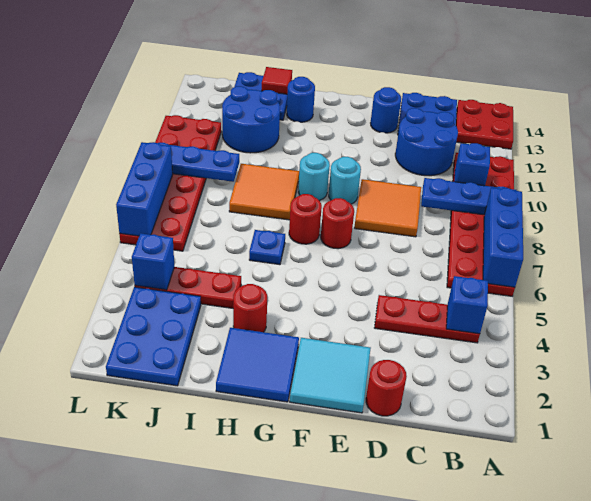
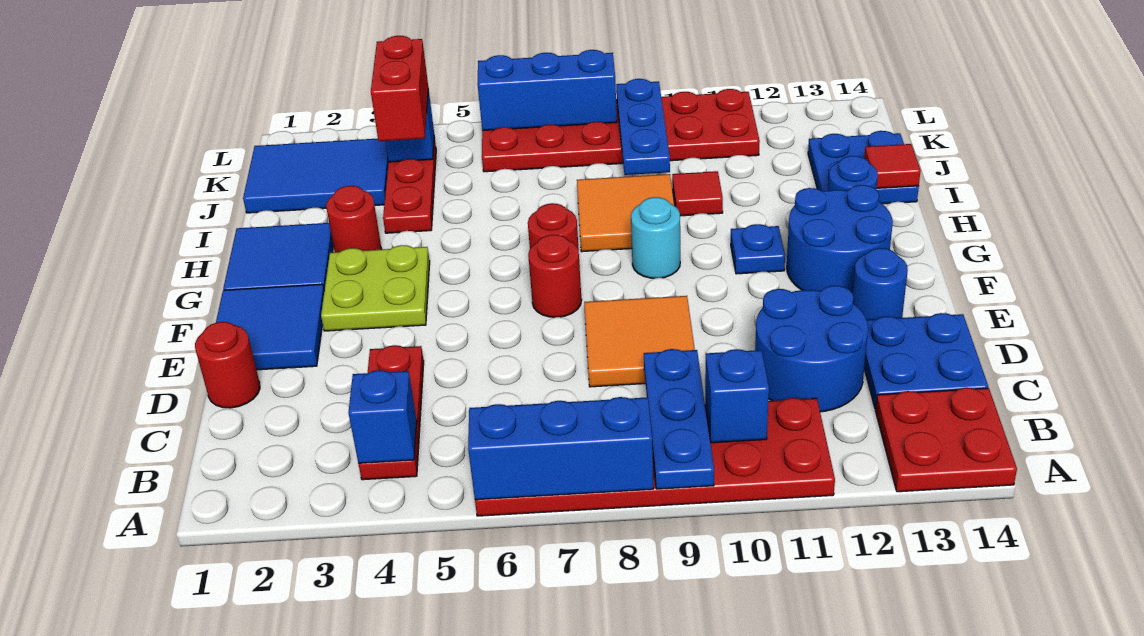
cyan 2x2 tile [290,338,371,413] -> blue 2x2 tile [216,284,324,370]
none -> lime 2x2 plate [321,245,430,331]
cyan 1x1 round brick [329,157,361,204] -> none
blue 1x1 plate [249,230,285,265] -> blue 1x1 plate moved to [731,224,785,274]
none -> red 1x1 tile [672,171,723,216]
blue 2x2 round brick [222,86,280,153] -> blue 2x2 round brick moved to [787,185,893,293]
blue 2x3 plate [106,287,201,386] -> blue 2x3 tile [243,138,389,213]
none -> red 1x2 brick [371,36,428,141]

